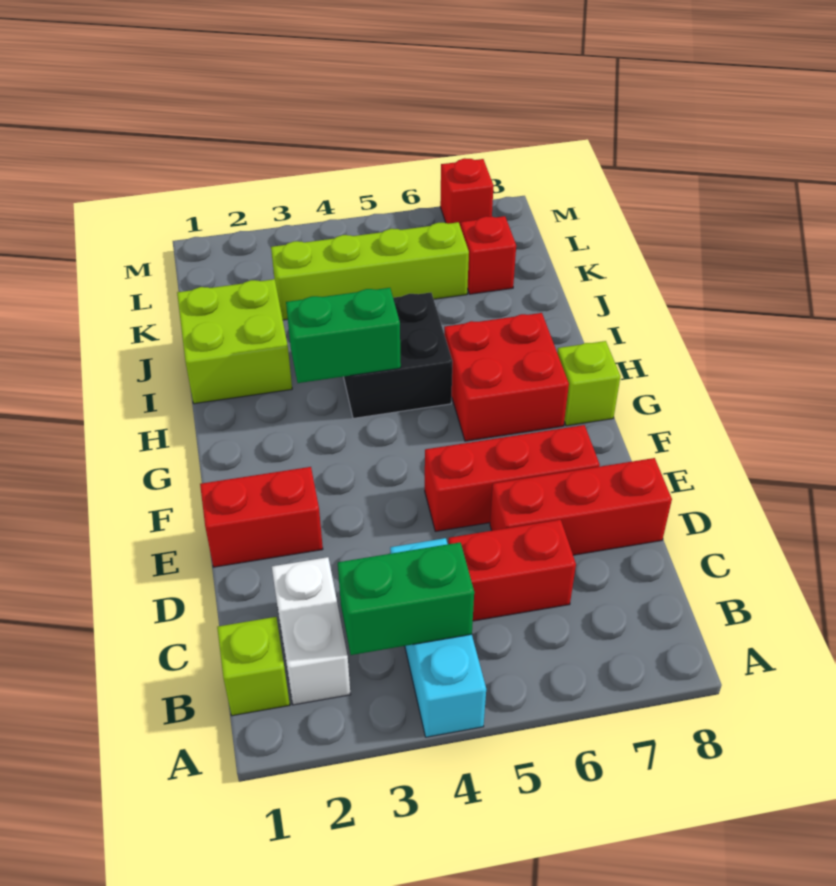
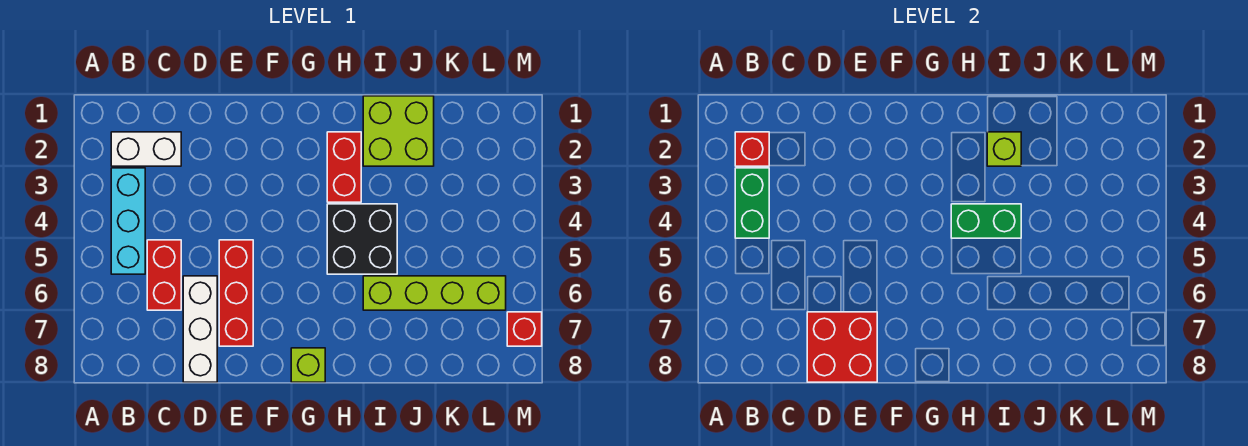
cyan 1x3 brick [390,538,486,737] -> cyan 1x3 brick turned to [111,168,145,274]
lime 1x1 brick [217,617,290,716] -> lime 1x1 brick moved to [987,132,1021,166]
red 1x3 brick [490,458,672,555] -> white 1x3 brick [183,276,217,382]
red 1x2 brick [200,467,323,567] -> red 1x2 brick moved to [327,132,361,202]
red 2x2 brick [444,313,569,441] -> red 2x2 brick moved to [807,312,877,382]
green 1x2 brick [286,288,401,383] -> green 1x2 brick turned to [951,204,1021,238]
lime 1x4 brick [271,222,469,320] -> lime 1x4 brick turned to [363,276,506,310]
red 1x1 brick [461,216,516,294] -> red 1x1 brick moved to [735,132,769,166]

